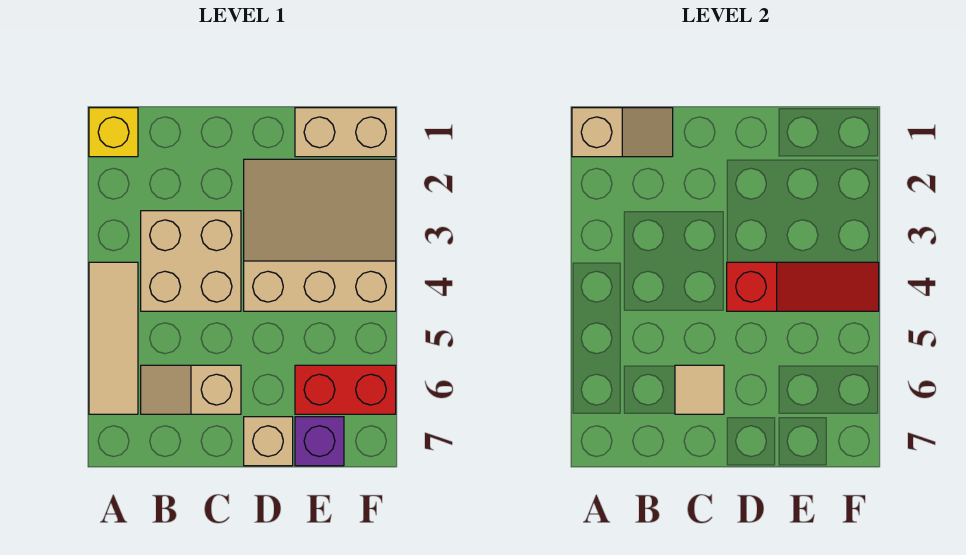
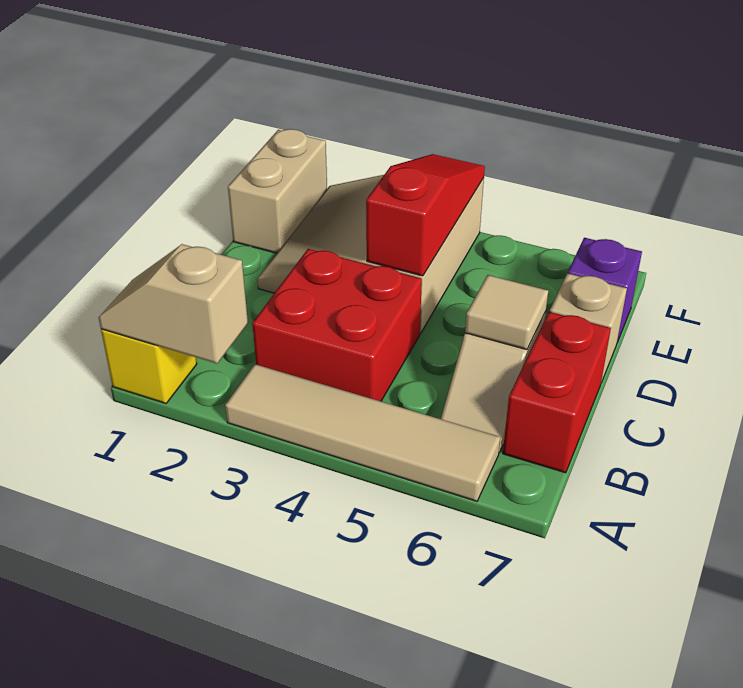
tan 1x2 slope [572,108,673,157] -> tan 1x2 slope turned to [98,244,248,363]
tan 1x3 tile [89,262,138,414] -> tan 1x4 tile [225,364,500,501]
tan 2x2 brick [141,211,241,311] -> red 2x2 brick [252,249,422,401]
red 1x2 brick [295,365,396,414] -> red 1x2 brick moved to [503,312,611,473]

